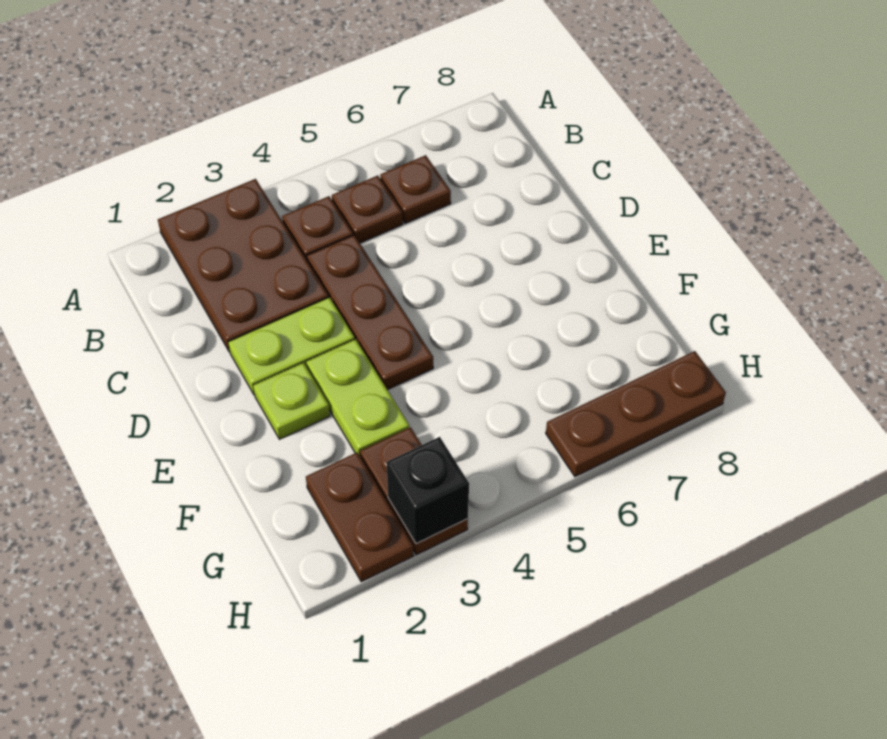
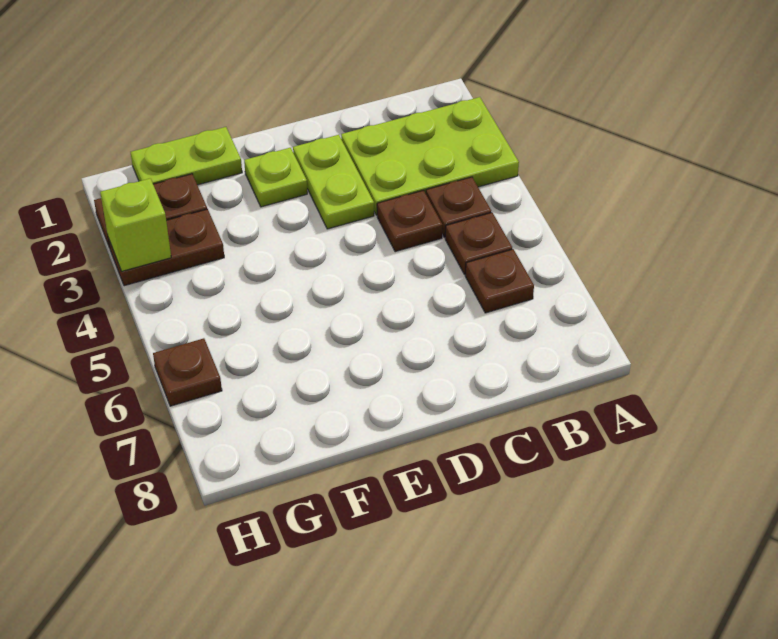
brown 2x3 plate [158,179,329,352] -> lime 2x3 plate [341,97,519,215]
brown 1x3 plate [307,235,433,390] -> brown 1x1 plate [377,190,442,252]
lime 1x2 plate [306,339,409,456] -> lime 1x2 plate moved to [131,127,242,185]
black 1x1 brick [387,437,469,544] -> lime 1x1 brick [100,178,171,271]
brown 1x3 plate [546,351,726,477] -> brown 1x1 plate [153,338,222,406]

